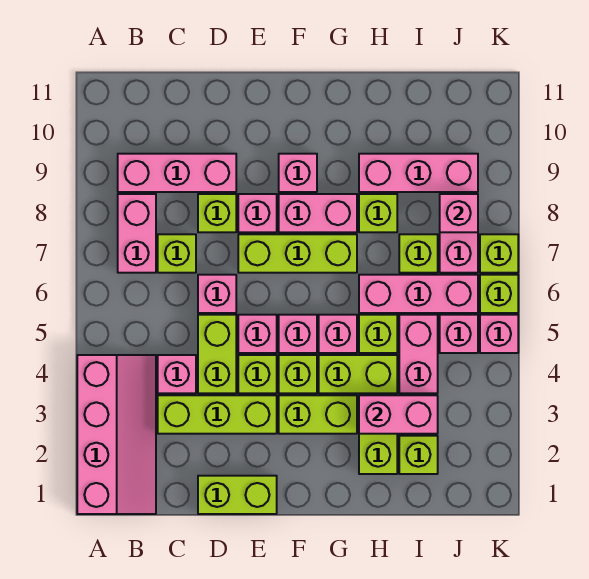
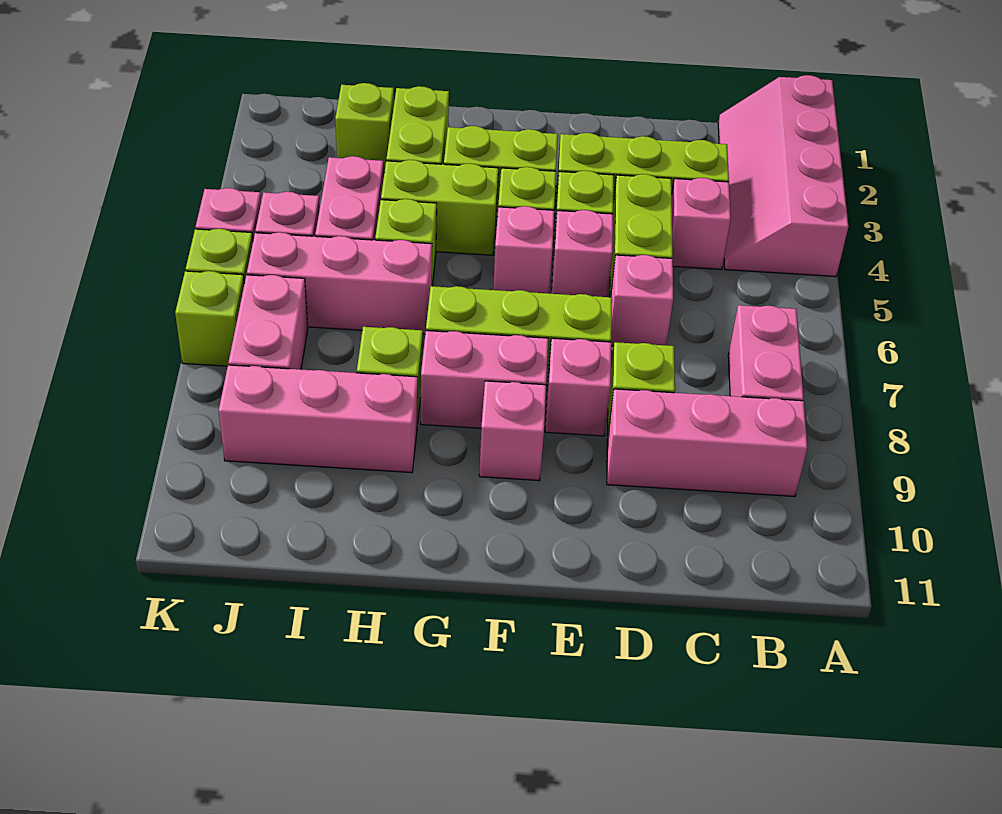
lime 1x1 brick [158,234,196,273] -> none
lime 1x2 brick [198,476,277,514] -> none
pink 1x1 brick [319,315,357,353] -> none
pink 1x2 brick [359,395,438,434] -> none
lime 1x1 brick [399,234,438,273] -> none
pink 1x1 brick [440,194,478,232] -> none

